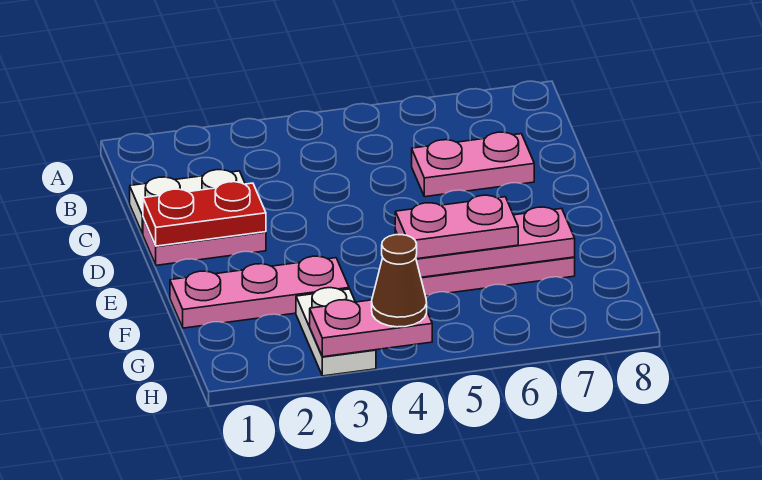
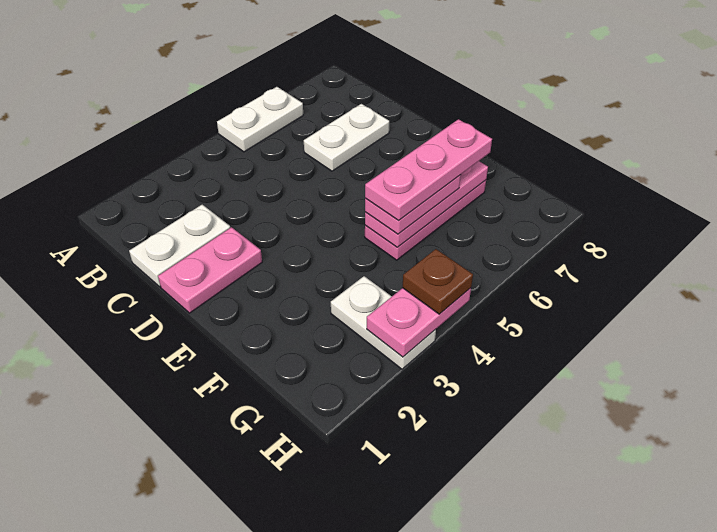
none -> white 1x2 plate [217,87,303,152]
pink 1x2 plate [412,132,534,197] -> white 1x2 plate [304,104,389,171]
red 1x2 plate [143,182,266,246] -> none
pink 1x3 plate [170,256,349,328] -> pink 1x3 plate moved to [365,119,492,221]
brown 1x1 cone [372,235,427,327] -> brown 1x1 plate [402,249,473,314]

